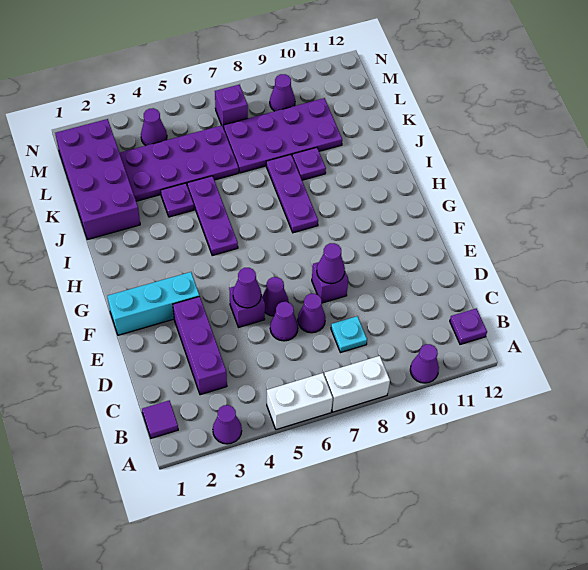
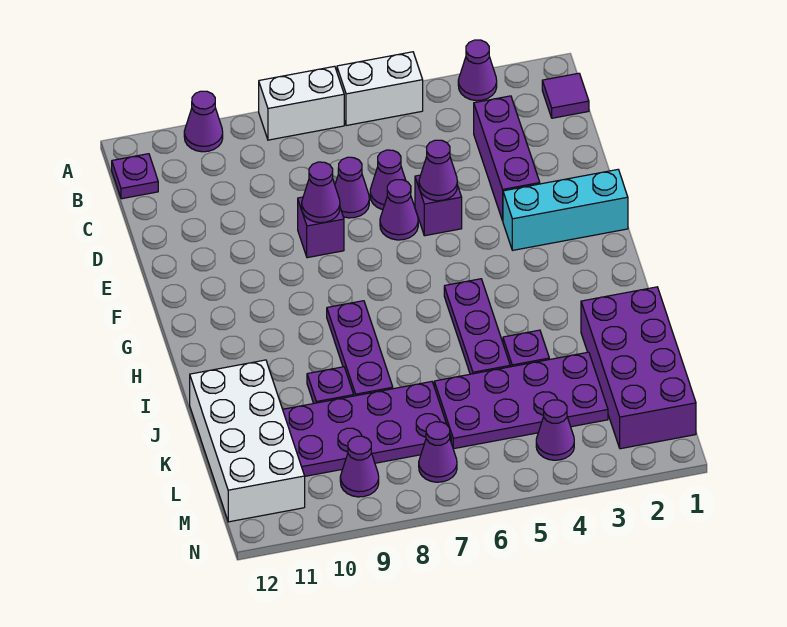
cyan 1x1 plate [331,316,367,353] -> none
none -> white 2x4 brick [190,360,305,522]
purple 1x1 brick [215,85,248,128] -> purple 1x1 cone [419,422,457,482]

